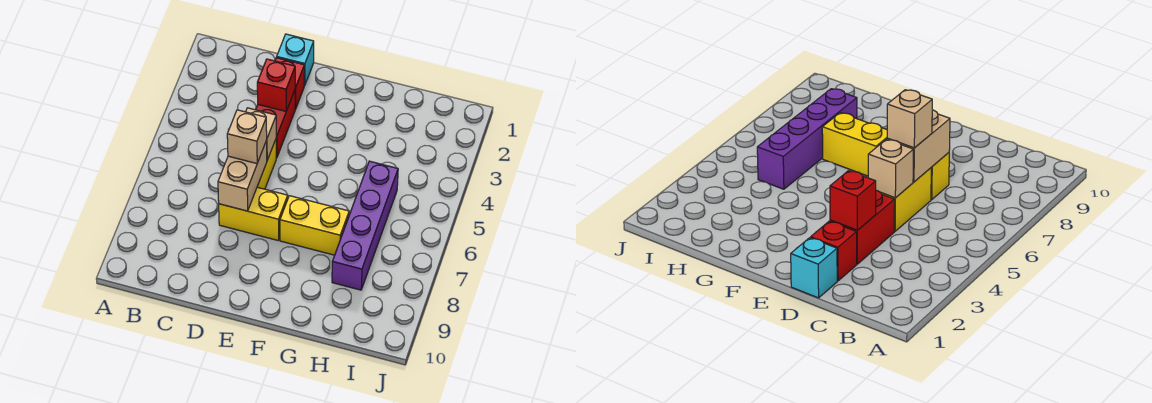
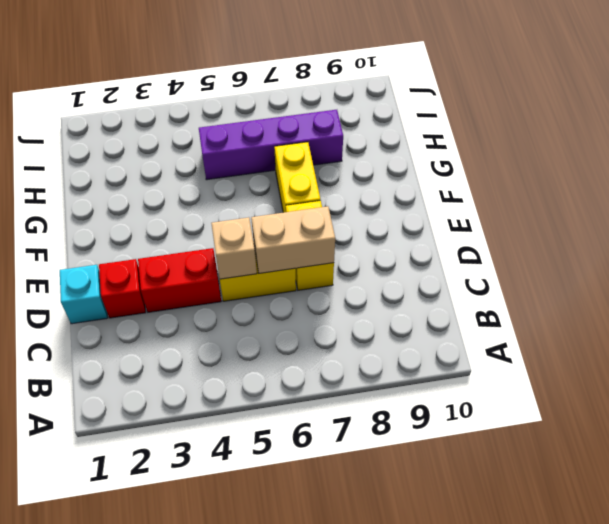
red 1x1 brick [257,59,295,111] -> none
tan 1x1 brick [227,110,267,163] -> none

